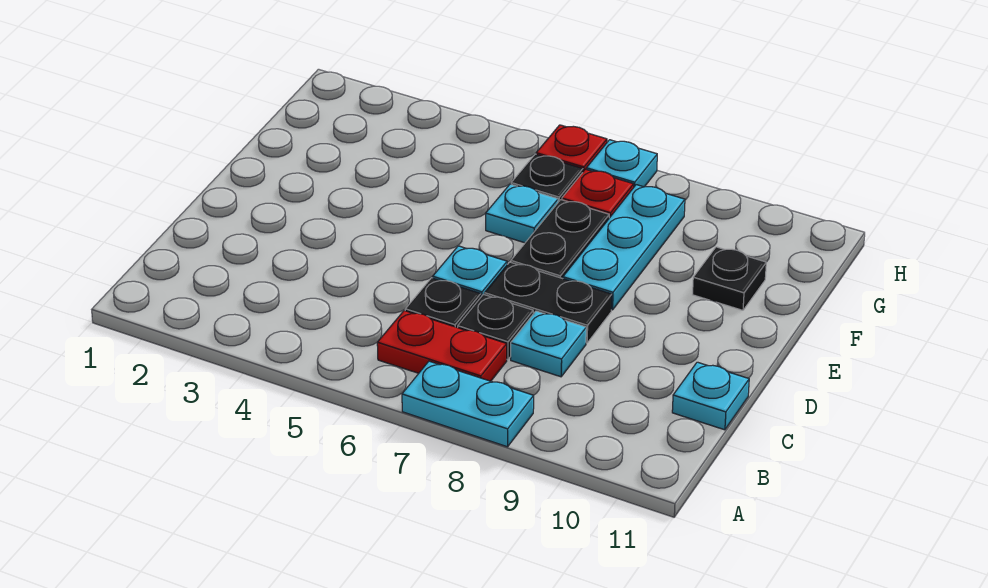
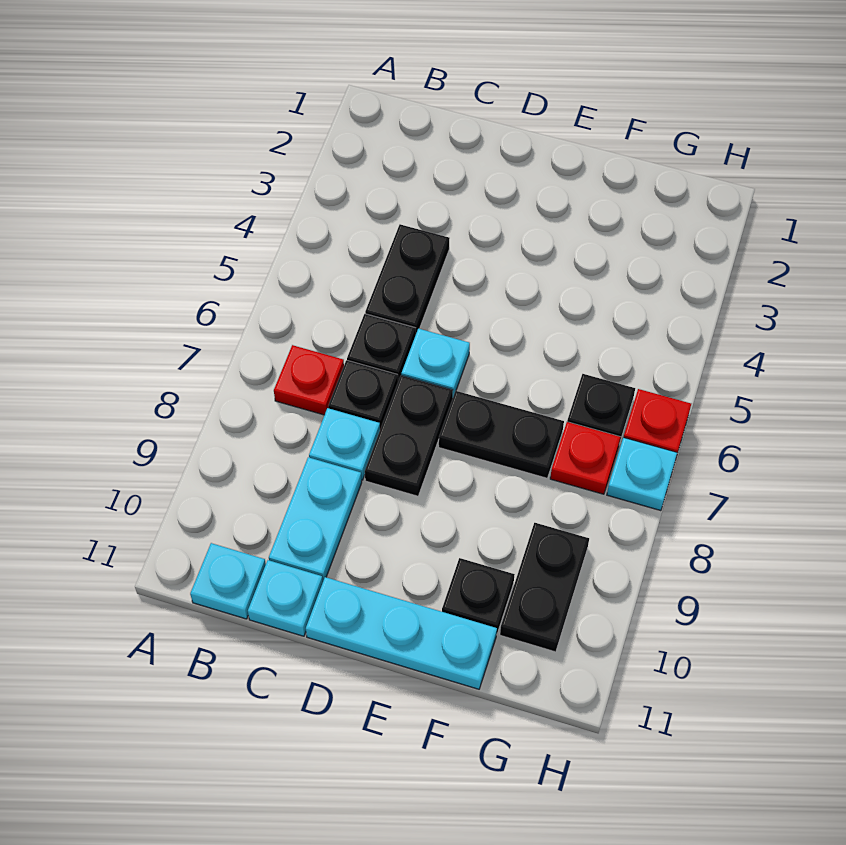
cyan 1x2 plate [402,361,534,447] -> cyan 1x2 plate moved to [269,457,362,581]
red 1x2 plate [377,311,507,381] -> red 1x1 plate [274,345,344,415]
none -> black 1x2 plate [365,224,449,333]
cyan 1x3 plate [563,185,685,310] -> cyan 1x3 plate moved to [306,577,497,689]
cyan 1x1 plate [486,184,558,243] -> cyan 1x1 plate moved to [190,543,266,619]
none -> black 1x2 plate [500,523,589,652]

